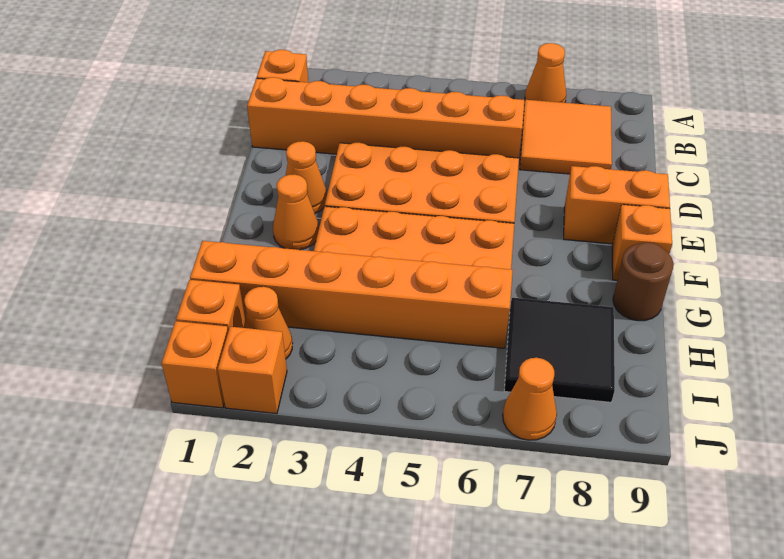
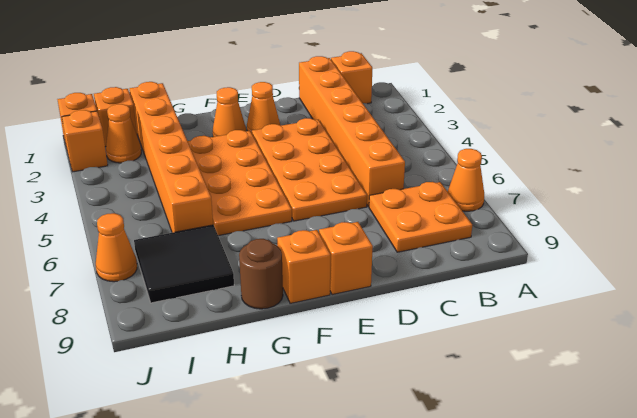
orange 2x2 tile [520,100,612,174] -> orange 2x2 plate [369,182,472,252]
orange 1x2 brick [564,166,670,244] -> orange 1x1 brick [319,222,373,295]

